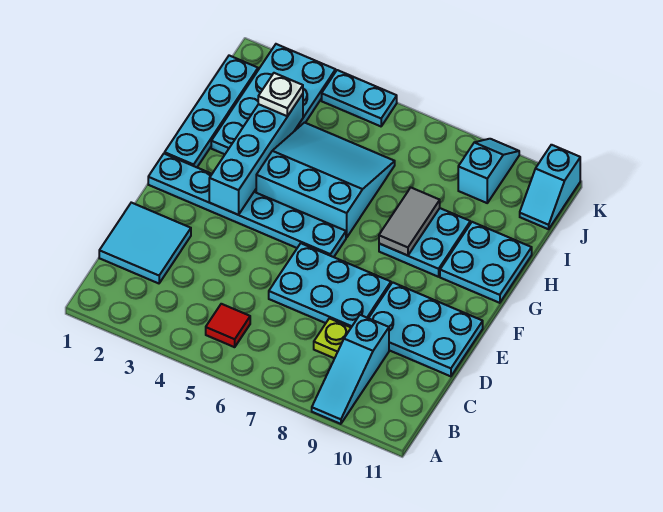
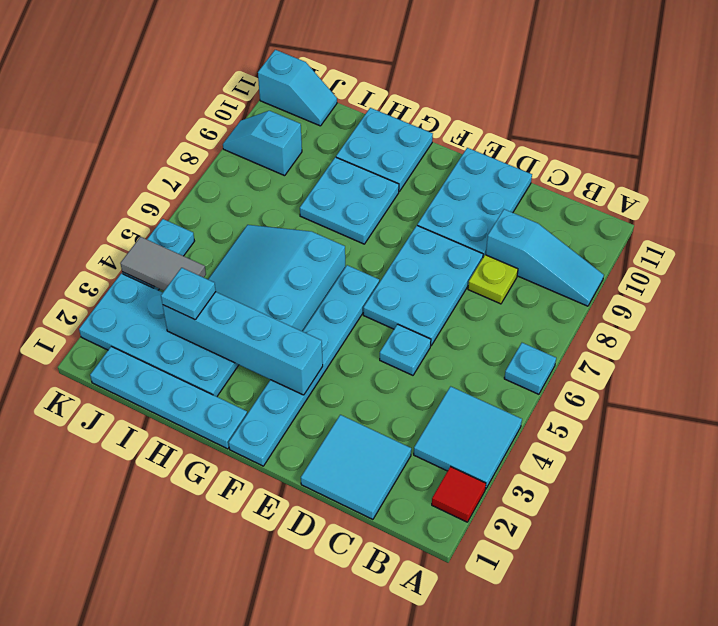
none -> cyan 2x2 tile [414,386,522,489]
none -> cyan 1x1 plate [504,343,556,394]
red 1x1 tile [206,304,250,347] -> red 1x1 tile moved to [432,467,486,522]
none -> cyan 1x1 plate [380,324,431,375]
grey 1x2 tile [379,188,440,256] -> grey 1x2 tile moved to [120,237,206,291]
white 1x1 plate [258,73,303,116] -> cyan 1x1 plate [161,268,216,320]

